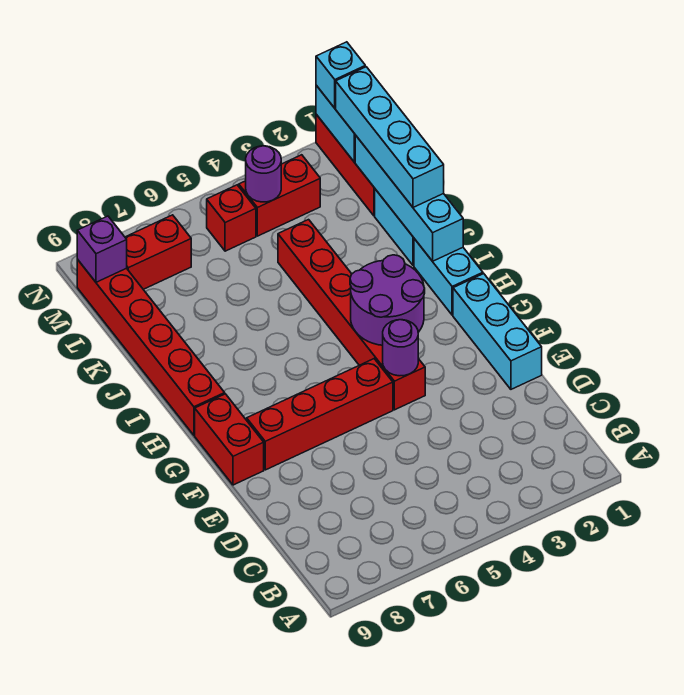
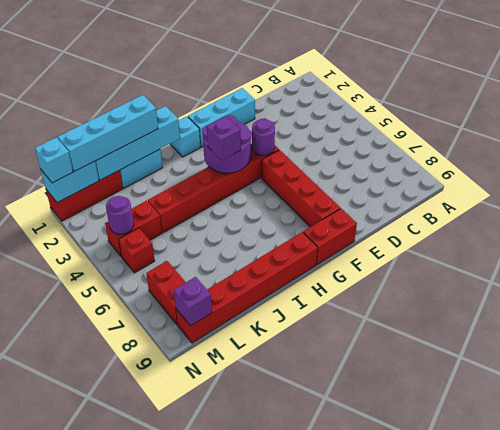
cyan 1x2 brick [414,239,483,315] -> cyan 1x1 brick [171,116,201,157]
none -> purple 1x1 brick [207,116,241,160]
red 1x2 brick [239,155,320,236] -> red 1x2 brick turned to [105,201,162,256]

